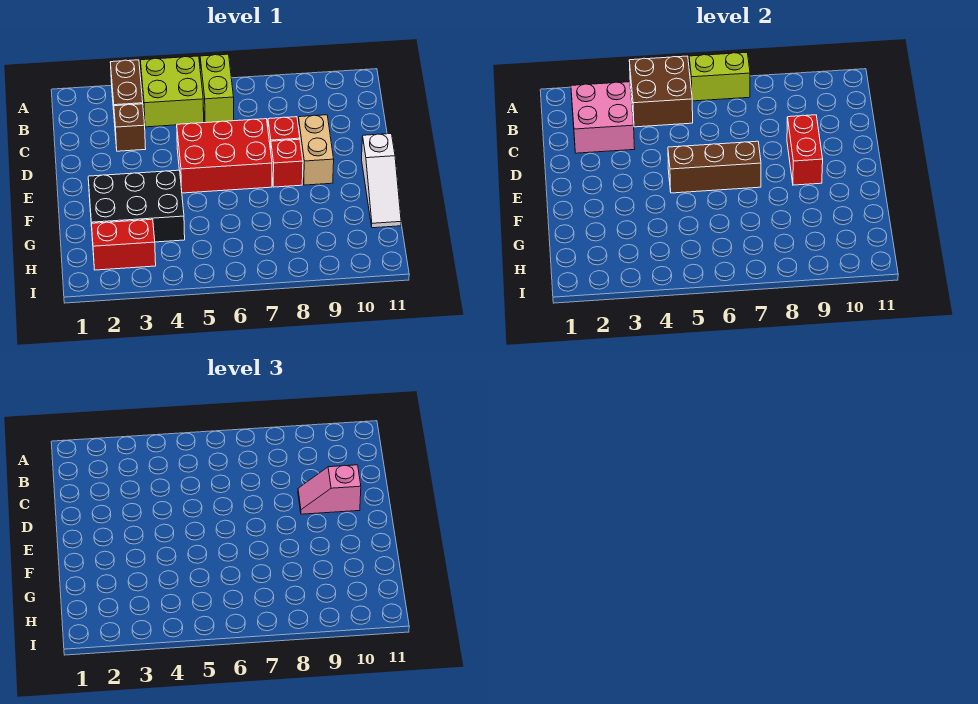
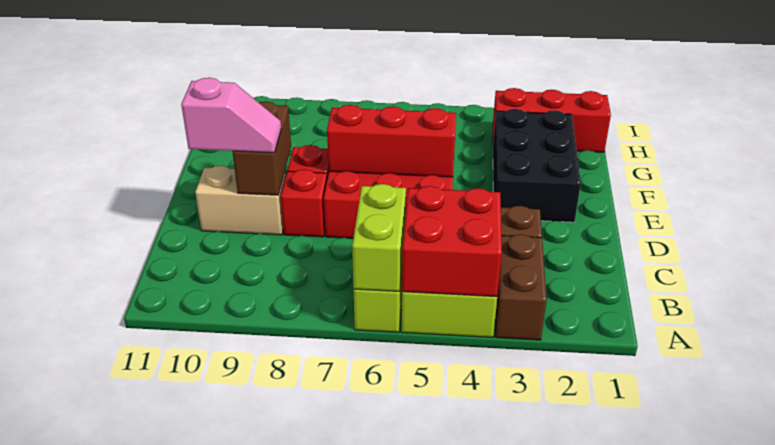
brown 2x2 brick [629,56,693,127] -> red 2x2 brick [402,186,502,297]
lime 1x2 brick [689,52,750,101] -> lime 1x2 brick turned to [352,184,406,291]
pink 2x2 brick [571,82,635,153] -> none
tan 1x2 brick [298,115,334,185] -> tan 1x2 brick turned to [195,166,285,235]
red 1x2 brick [787,115,823,185] -> brown 1x2 brick [233,101,291,195]
brown 1x3 brick [668,141,761,193] -> red 1x3 brick [327,105,456,177]
white 1x3 slope [362,134,401,228] -> none
black 2x3 brick [88,170,185,242] -> black 2x3 brick turned to [493,109,581,222]
red 1x2 brick [92,219,156,270] -> red 1x3 brick [493,88,611,152]

